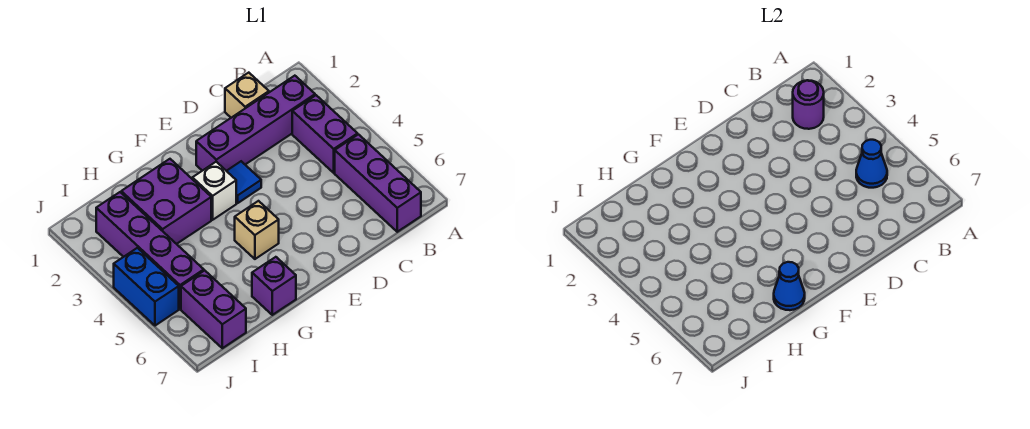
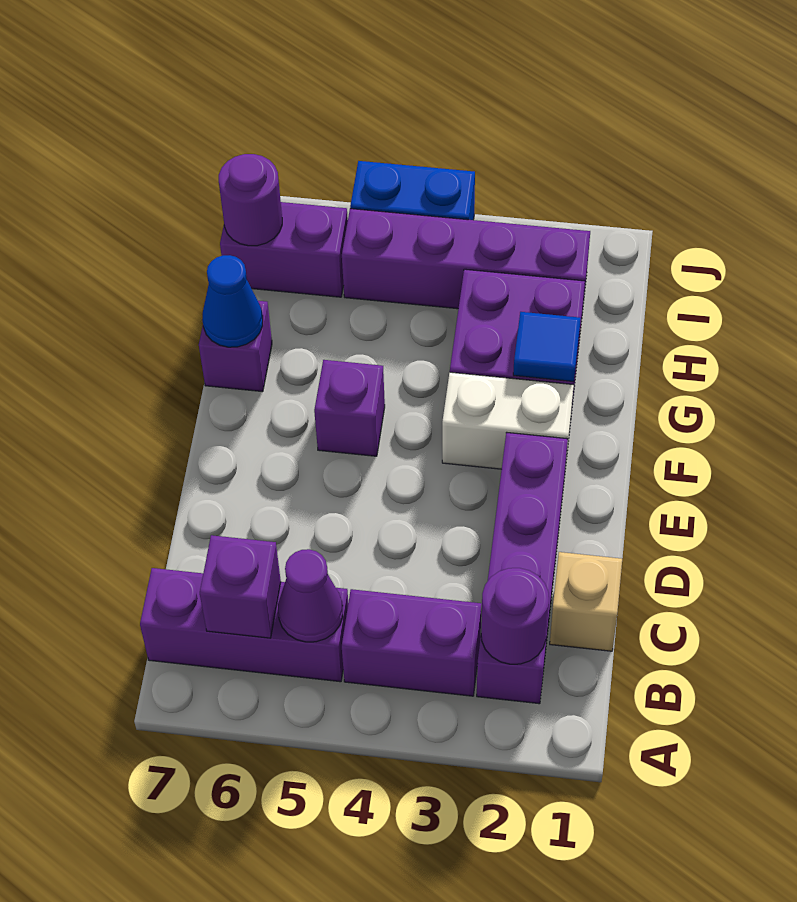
blue 1x1 cone [856,140,887,188] -> purple 1x1 cone [278,549,343,642]
none -> purple 1x1 brick [200,535,281,638]
blue 1x1 tile [227,161,261,203] -> blue 1x1 tile moved to [513,312,581,382]
white 1x1 brick [192,162,236,220] -> white 1x2 brick [442,372,574,469]
tan 1x1 brick [235,201,279,259] -> purple 1x1 brick [314,360,385,456]
none -> purple 1x1 round brick [219,154,282,246]

